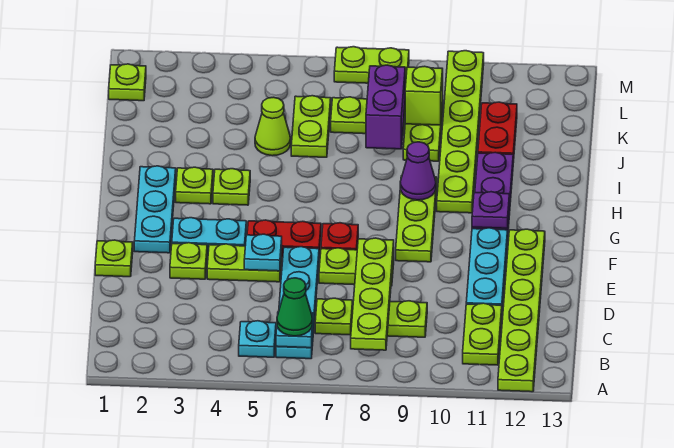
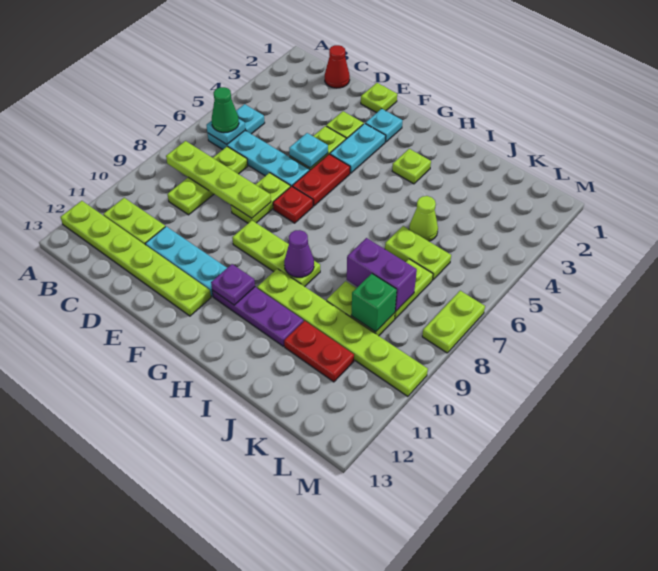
none -> red 1x1 cone [325,45,350,88]
cyan 1x3 plate [134,166,176,253] -> cyan 1x1 plate [365,109,403,142]
lime 1x1 plate [213,169,250,205] -> none
lime 1x1 brick [405,66,443,125] -> green 1x1 brick [351,274,397,332]
lime 1x1 plate [109,64,146,101] -> none

